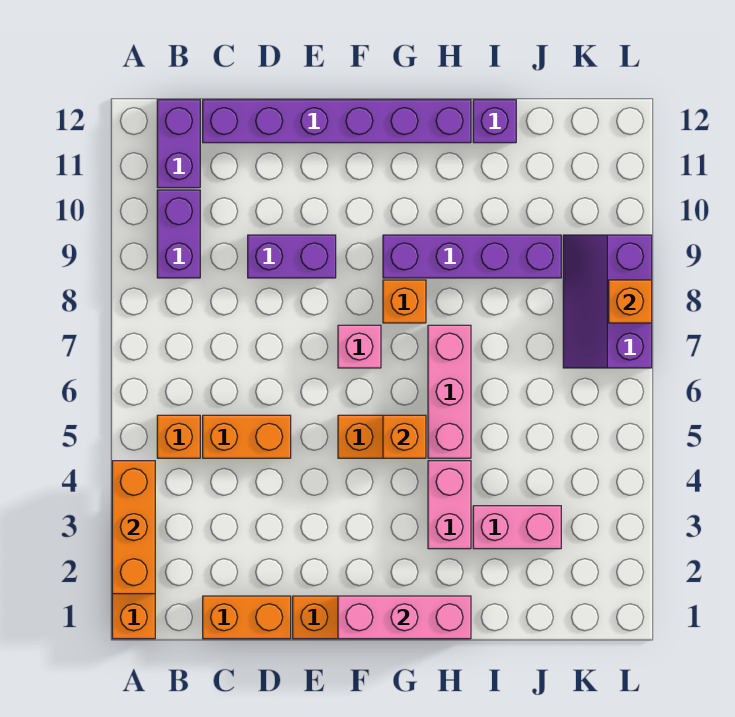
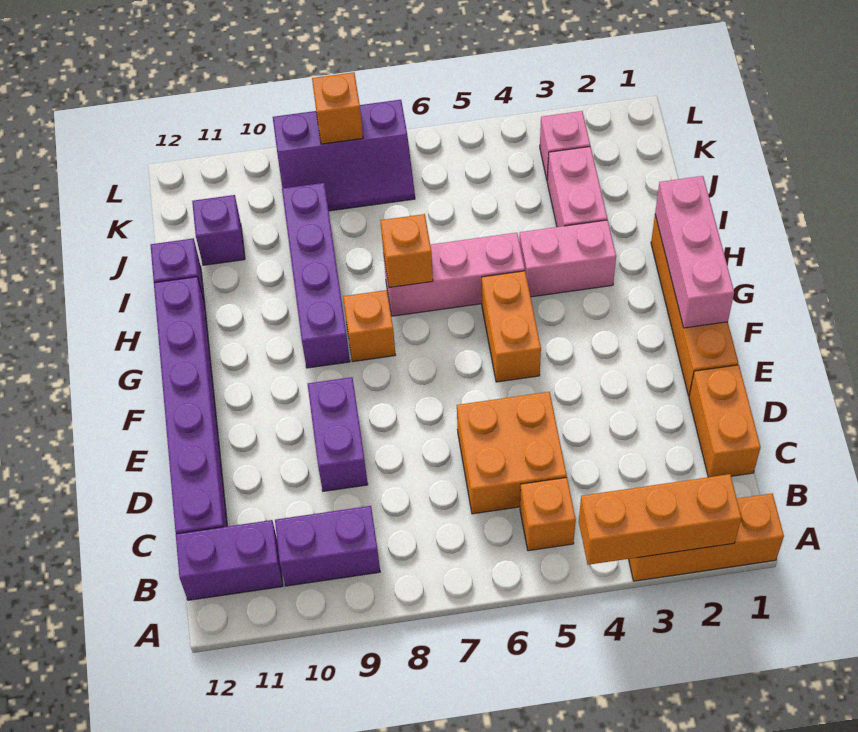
orange 1x2 brick [203,415,291,458] -> orange 2x2 brick [457,392,567,514]
pink 1x1 brick [338,325,381,368] -> pink 1x1 brick moved to [540,111,590,179]
orange 1x1 brick [383,415,426,458] -> orange 1x1 brick moved to [380,214,433,288]
none -> purple 1x1 brick [192,195,245,265]

